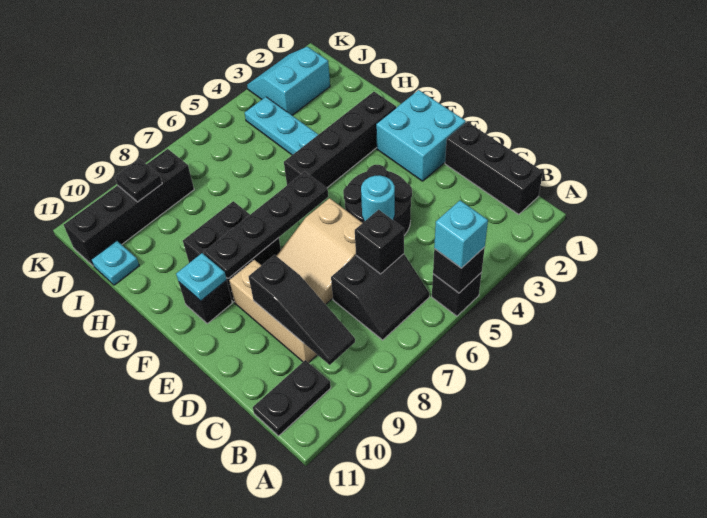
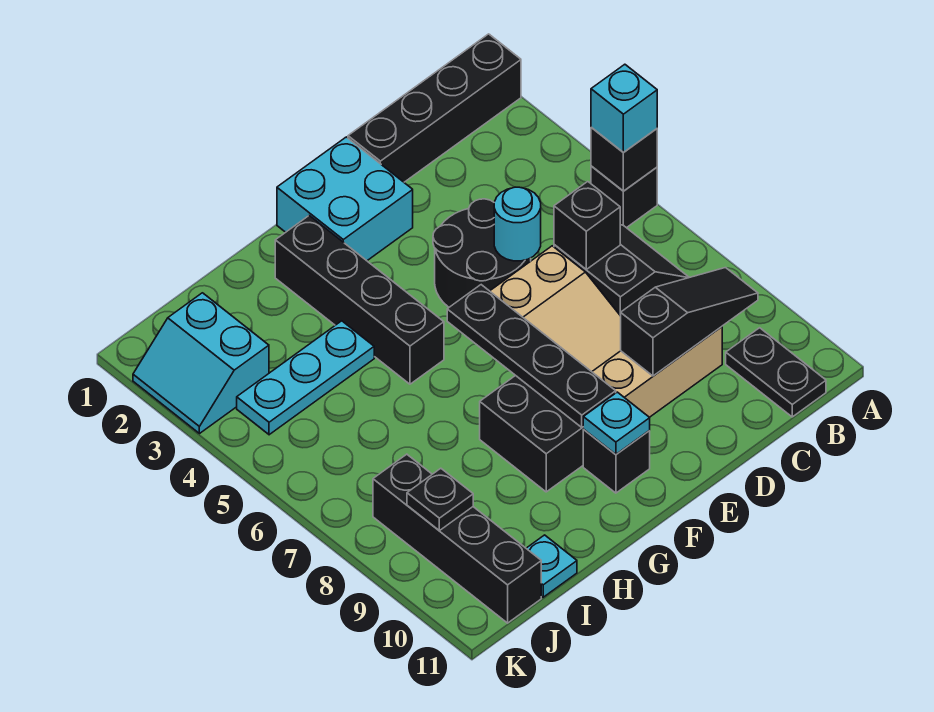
black 1x3 brick [445,122,543,214] -> black 1x4 brick [348,34,521,182]

